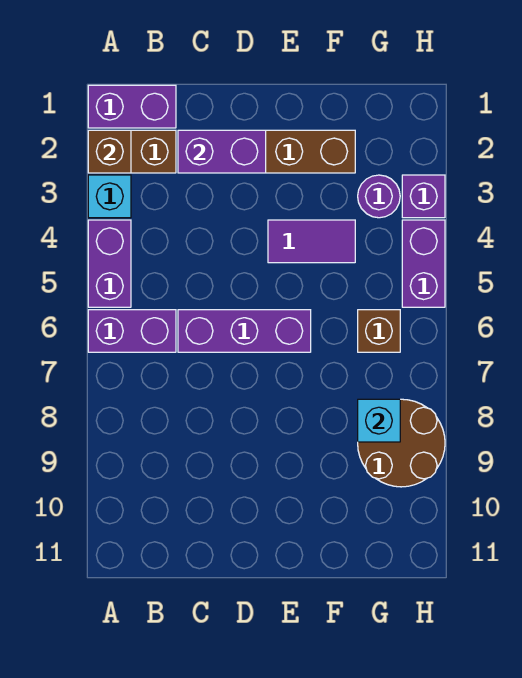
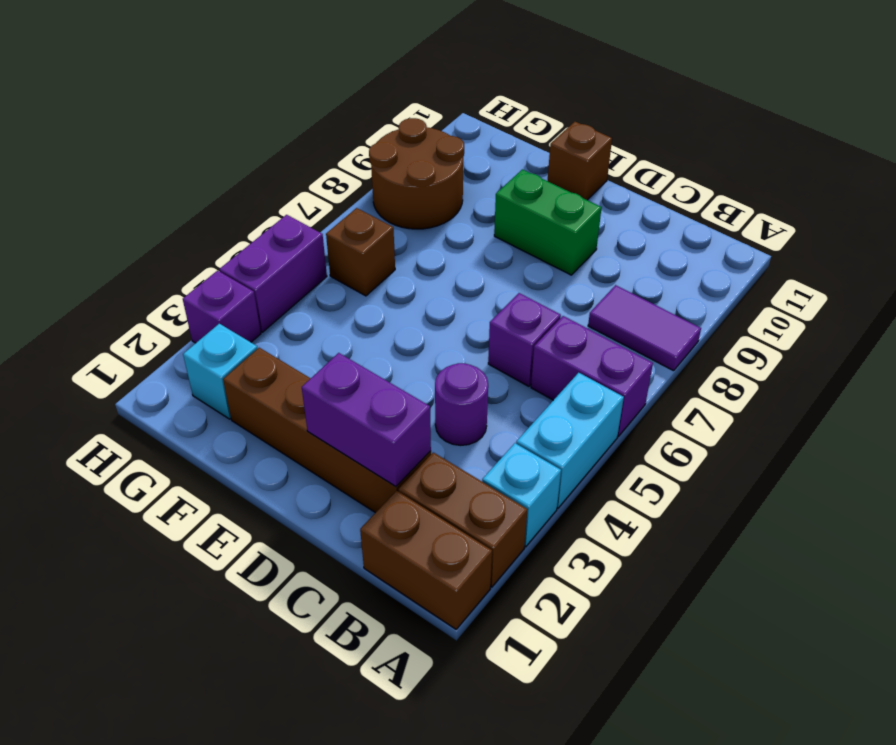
purple 1x2 brick [88,85,176,128] -> brown 1x2 brick [360,491,492,629]
brown 1x1 brick [88,130,131,173] -> brown 1x1 brick moved to [548,122,612,200]
purple 1x2 brick [88,220,131,307] -> cyan 1x2 brick [516,373,624,508]
purple 1x3 brick [178,310,311,352] -> purple 1x1 brick [488,293,561,386]
none -> green 1x2 brick [494,169,602,275]
purple 1x2 tile [268,220,355,263] -> purple 1x2 tile moved to [588,285,701,371]
purple 1x1 round brick [358,175,400,218] -> purple 1x1 round brick moved to [435,363,488,445]
cyan 1x1 brick [358,399,400,442] -> cyan 1x1 brick moved to [183,324,258,419]

